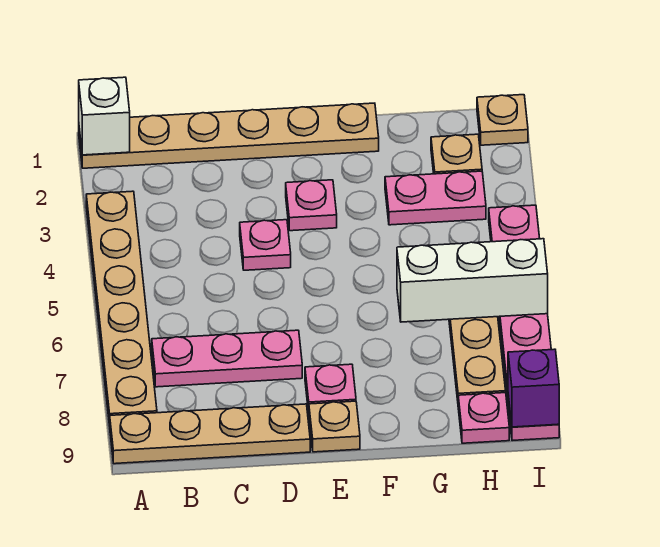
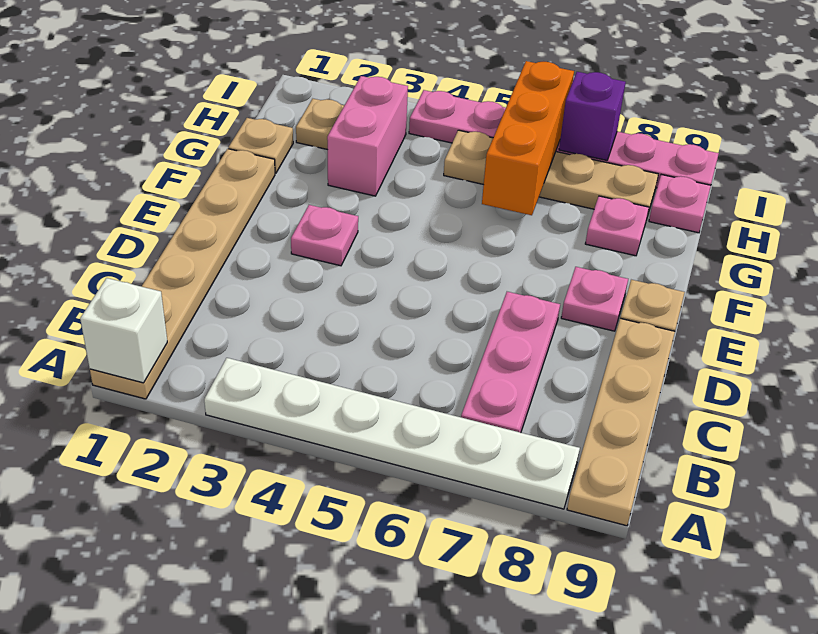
tan 1x6 plate [86,191,157,426] -> white 1x6 plate [204,358,580,509]
pink 1x1 plate [240,220,291,270] -> pink 1x1 plate moved to [585,196,649,256]
pink 1x2 plate [385,171,486,225] -> pink 1x2 brick [327,76,408,196]
white 1x3 brick [397,239,548,322] -> orange 1x3 brick [482,61,574,215]
tan 1x1 plate [477,95,528,145] -> tan 1x1 plate moved to [228,118,293,173]
purple 1x1 brick [508,349,559,427] -> purple 1x1 brick moved to [559,72,626,160]

